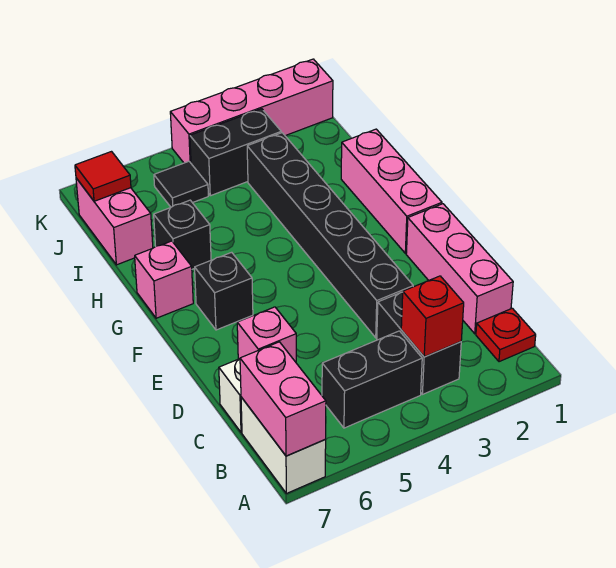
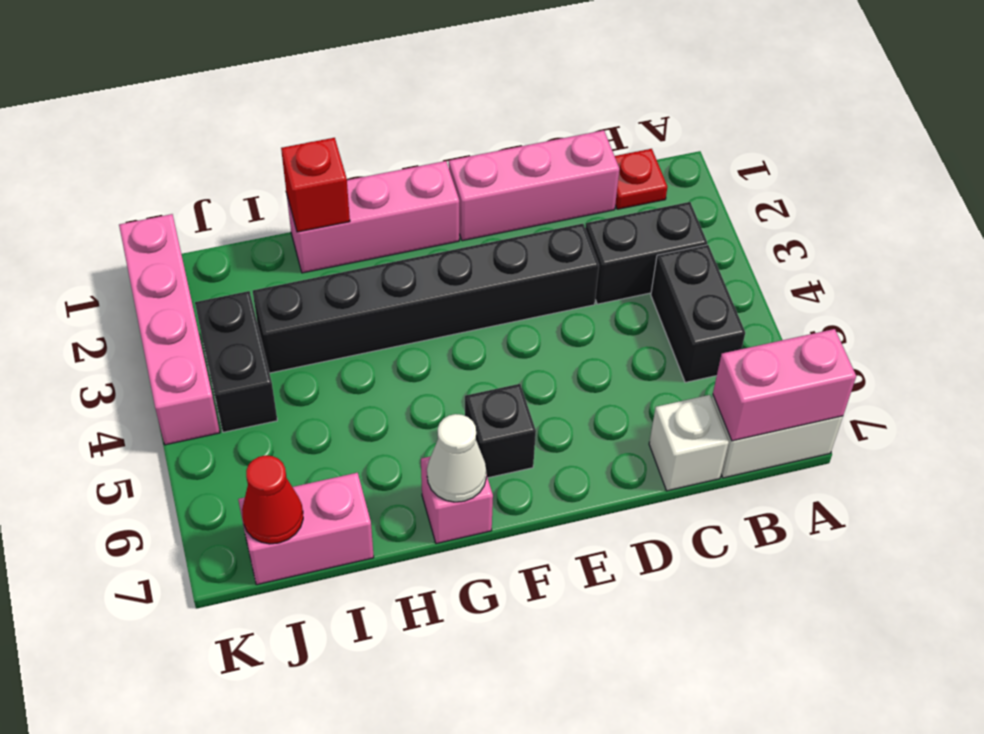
red 1x1 brick [401,276,464,357] -> red 1x1 brick moved to [281,138,350,232]
pink 1x1 brick [237,307,296,362] -> none
none -> white 1x1 cone [427,414,486,502]
black 1x1 brick [154,200,211,269] -> none
black 1x1 tile [154,161,208,207] -> none
red 1x1 tile [75,152,131,201] -> red 1x1 cone [242,455,303,544]

